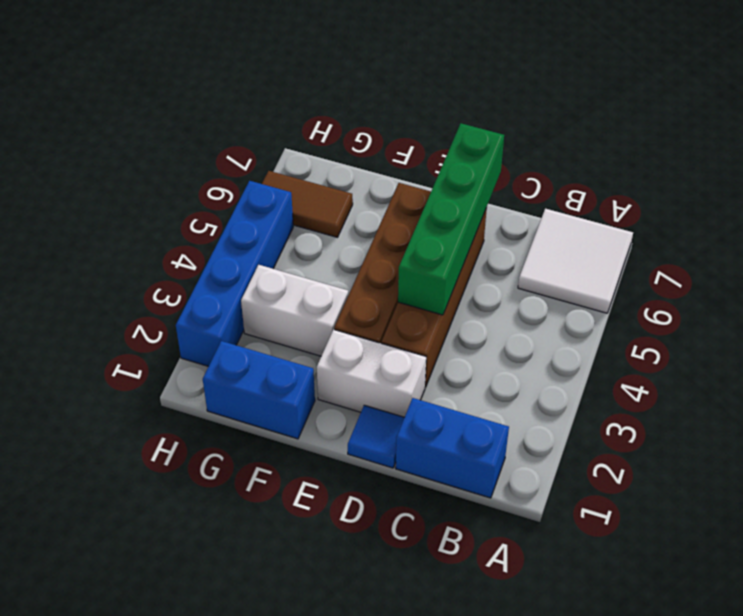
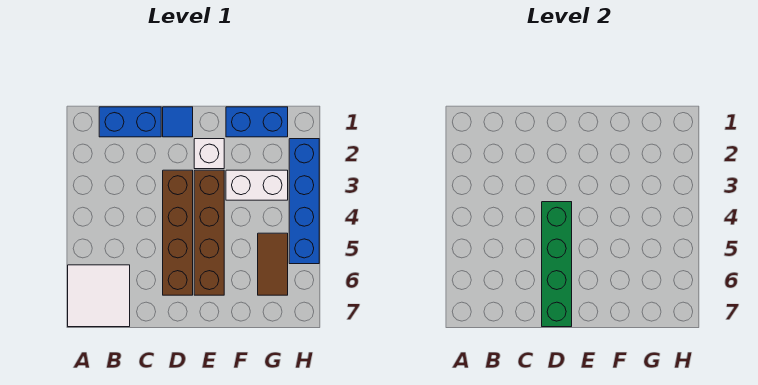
white 1x2 brick [317,330,426,417] -> white 1x1 brick [194,139,224,169]
brown 1x2 tile [262,171,353,237] -> brown 1x2 tile turned to [258,233,288,295]

